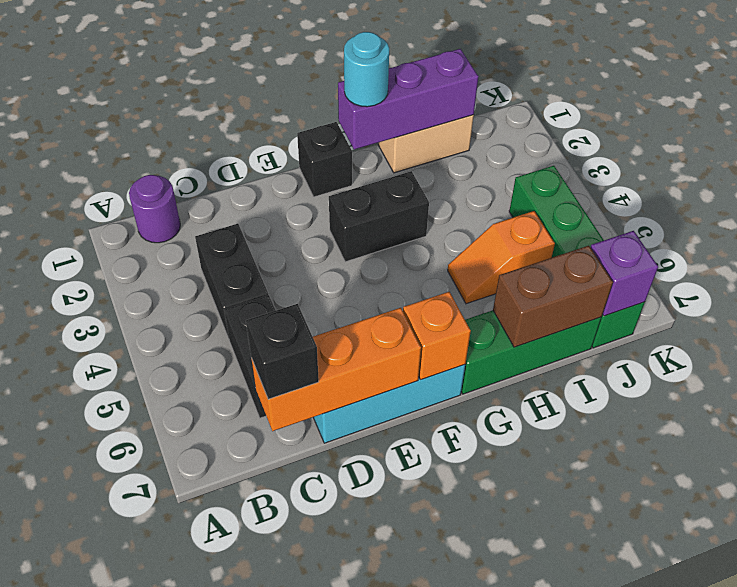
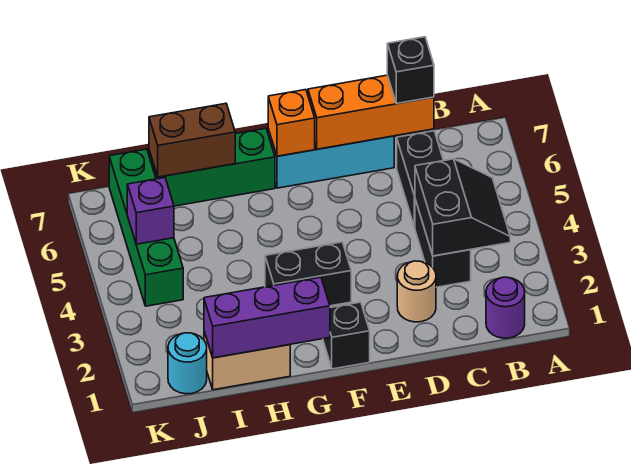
none -> black 2x2 slope [415,159,510,256]
none -> tan 1x1 round brick [397,261,436,322]
cyan 1x1 round brick [344,32,389,107] -> cyan 1x1 round brick moved to [168,333,207,394]
orange 1x2 slope [448,211,555,304] -> none
purple 1x1 brick [590,231,658,316] -> purple 1x1 brick moved to [127,178,174,244]

